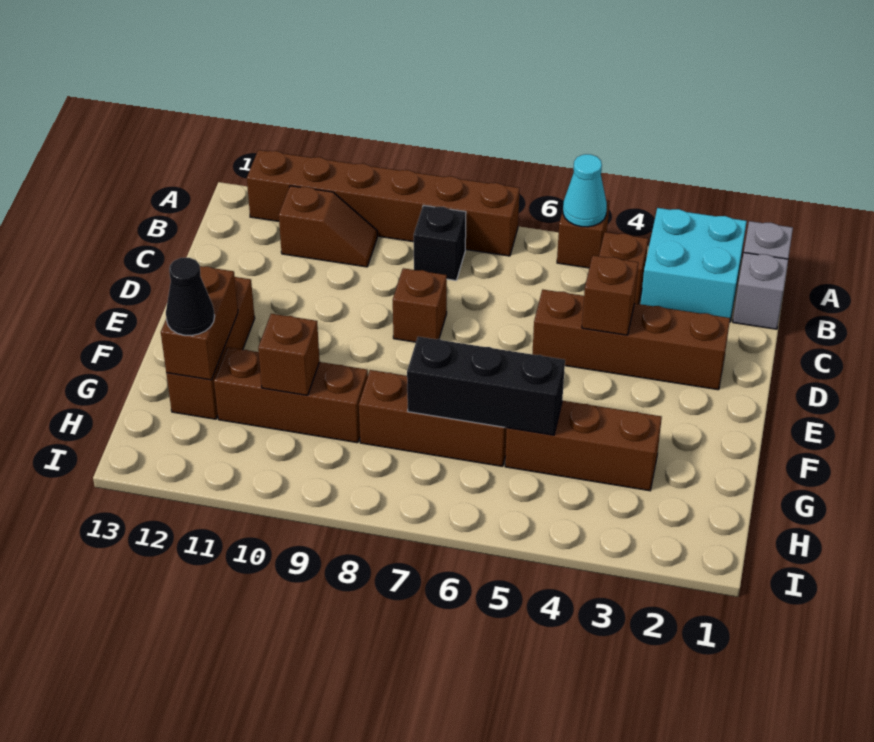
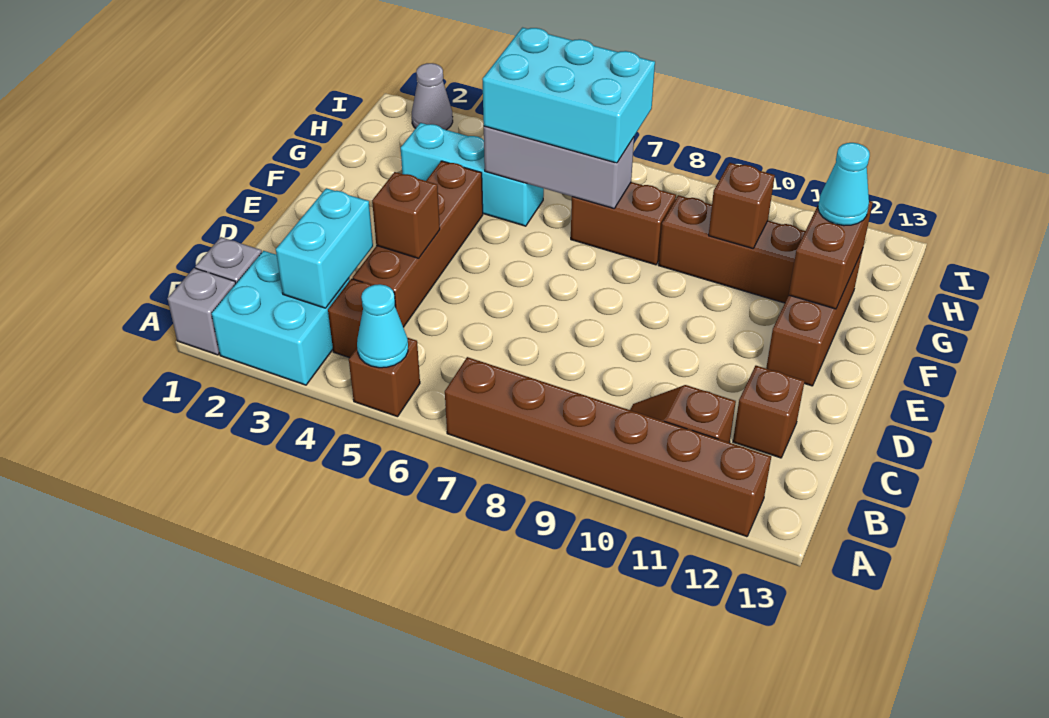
none -> cyan 1x2 brick [276,188,373,308]
black 1x1 brick [414,205,466,280] -> none
brown 1x4 brick [532,290,730,390] -> brown 1x4 brick turned to [353,161,483,327]
brown 1x1 brick [393,268,447,342] -> brown 1x1 brick moved to [733,366,805,458]
brown 1x3 brick [505,401,662,491] -> cyan 1x3 brick [401,123,544,226]
black 1x3 brick [407,337,565,435] -> grey 1x3 brick [484,126,634,208]
none -> cyan 2x3 brick [482,28,655,163]
brown 1x3 brick [359,370,507,466] -> brown 1x2 brick [571,182,676,265]
black 1x1 cone [166,258,215,335] -> cyan 1x1 cone [818,143,870,226]
none -> grey 1x1 cone [412,63,453,130]

